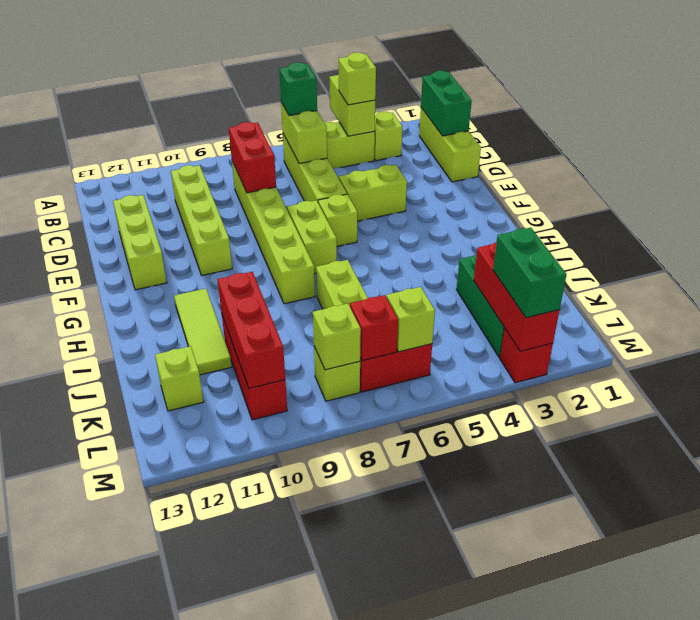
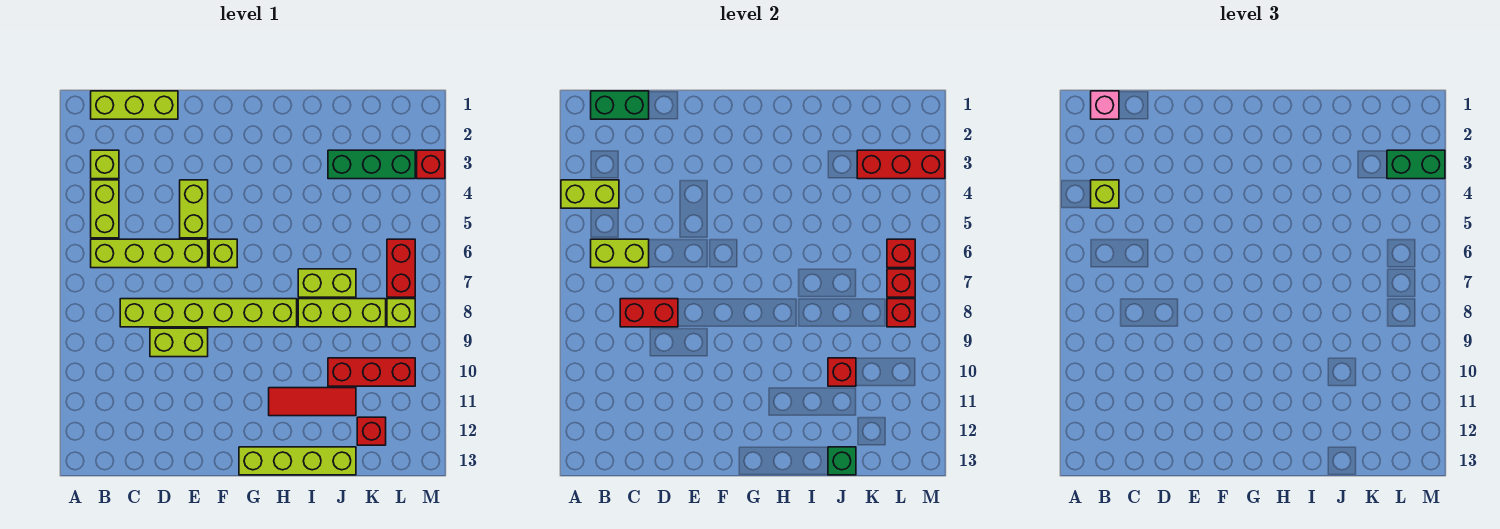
none -> pink 1x1 brick [1091,91,1119,119]
green 1x1 brick [279,62,317,116] -> green 1x1 brick moved to [828,447,856,475]
lime 1x4 brick [171,165,232,275] -> lime 1x4 brick moved to [239,447,356,475]
lime 1x3 brick [113,195,167,290] -> lime 1x3 brick moved to [298,299,386,327]
lime 1x2 brick [287,200,337,274] -> lime 1x2 brick moved to [150,328,208,357]
lime 1x3 tile [174,289,232,375] -> red 1x3 tile [269,388,356,416]
red 1x3 brick [217,272,285,388] -> red 1x1 brick [828,358,856,386]
lime 1x1 brick [155,346,204,411] -> red 1x1 brick [357,417,386,445]
lime 1x1 brick [387,287,435,352] -> red 1x1 brick [887,239,915,268]
lime 1x1 brick [313,304,361,370] -> red 1x1 brick [887,299,915,327]

